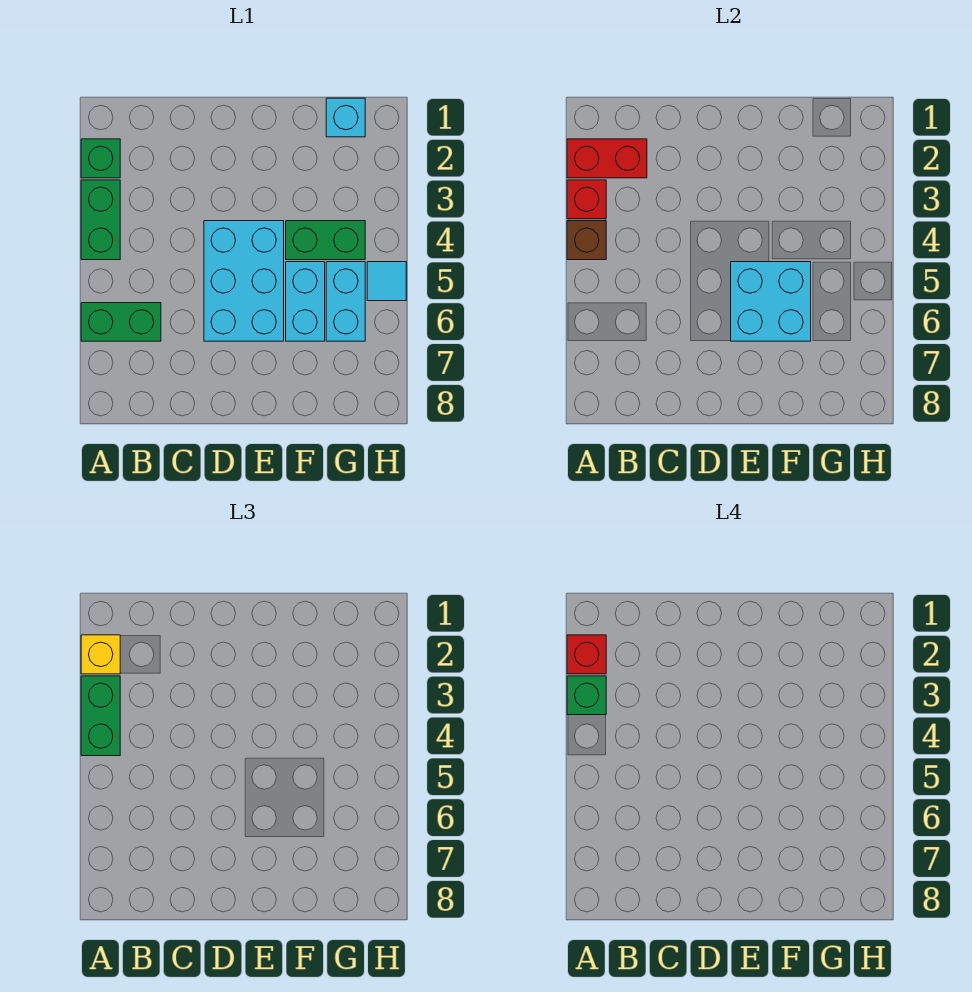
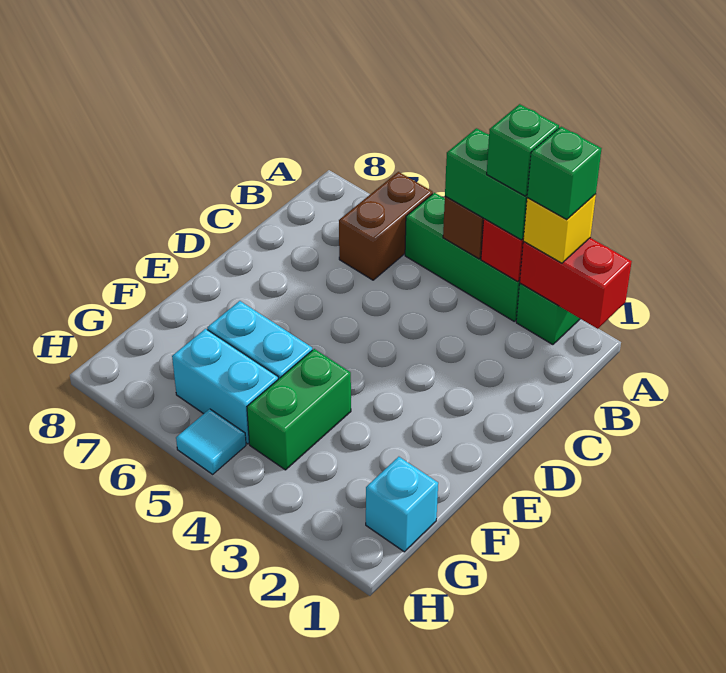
red 1x2 brick [567,139,647,178] -> red 1x2 brick turned to [520,238,632,329]
red 1x1 brick [567,635,606,674] -> green 1x1 brick [527,127,602,220]
green 1x2 brick [81,180,120,260] -> green 1x3 brick [405,193,520,321]
green 1x2 brick [81,303,161,341] -> brown 1x2 brick [339,172,433,280]
cyan 2x3 brick [204,221,284,341] -> none
cyan 2x2 brick [731,262,811,341] -> none

